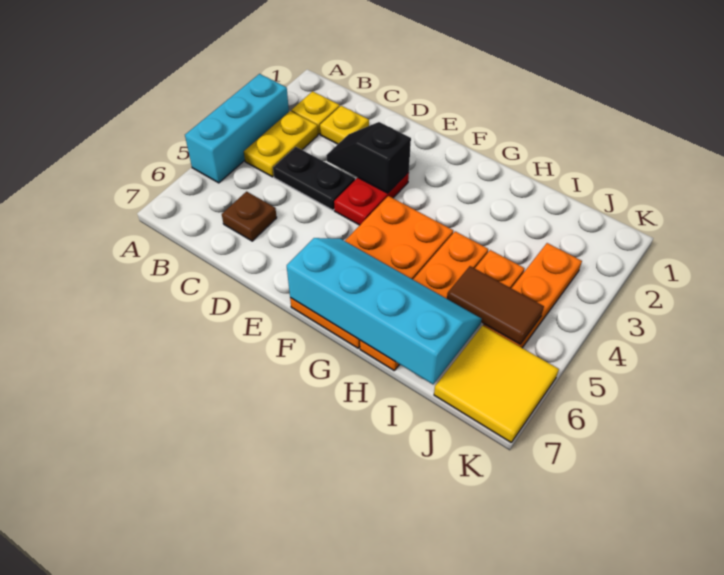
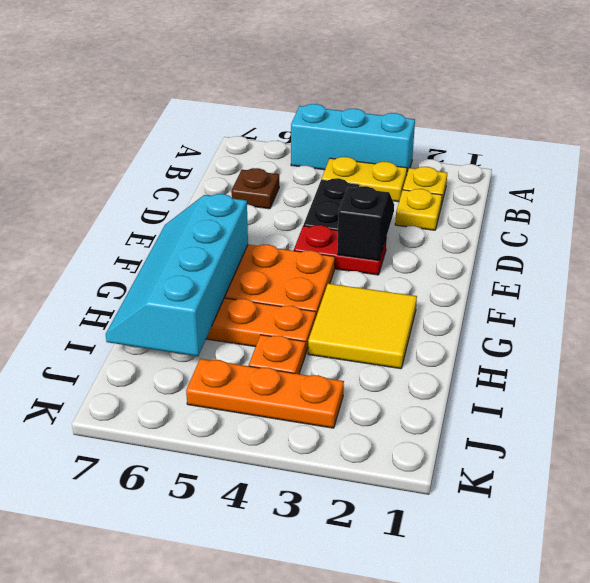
cyan 2x4 slope [287,238,482,384] -> cyan 2x4 slope turned to [106,194,248,356]
brown 1x2 tile [447,266,544,344] -> none
yellow 2x2 tile [434,326,559,442] -> yellow 2x2 tile moved to [308,284,417,369]

